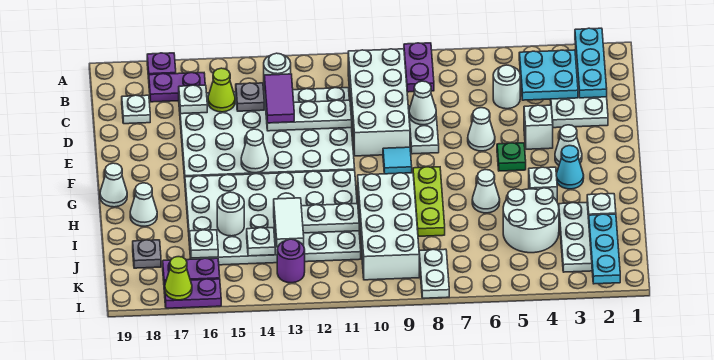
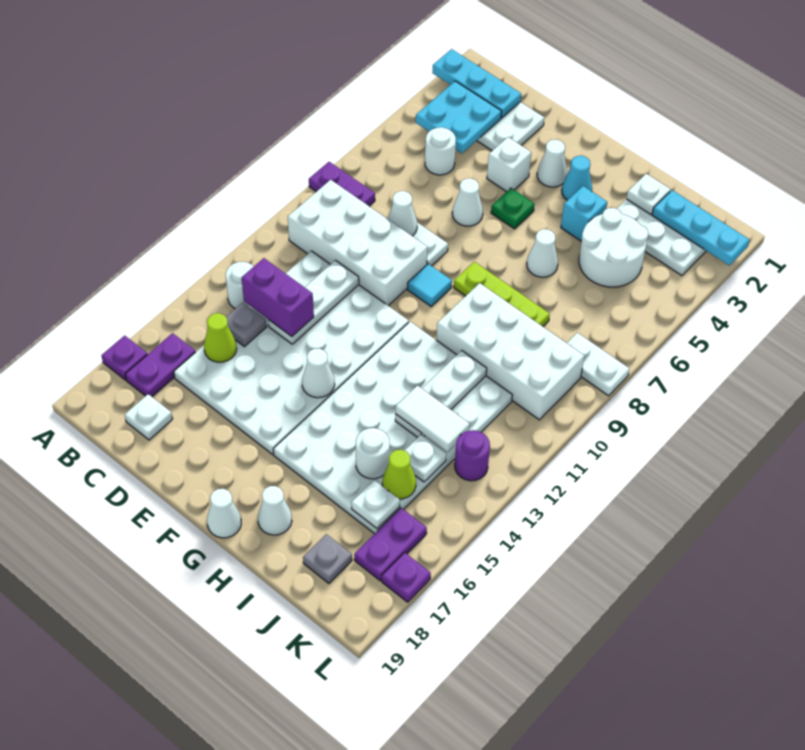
purple 1x2 tile [264,74,294,123] -> purple 1x2 brick [242,258,314,337]
white 1x1 plate [179,85,207,114] -> none
white 1x1 brick [529,167,557,201] -> cyan 1x1 brick [561,186,607,241]
purple 1x2 plate [164,279,221,308] -> purple 1x1 plate [382,553,431,602]
lime 1x1 cone [165,257,192,300] -> lime 1x1 cone moved to [382,450,416,499]

